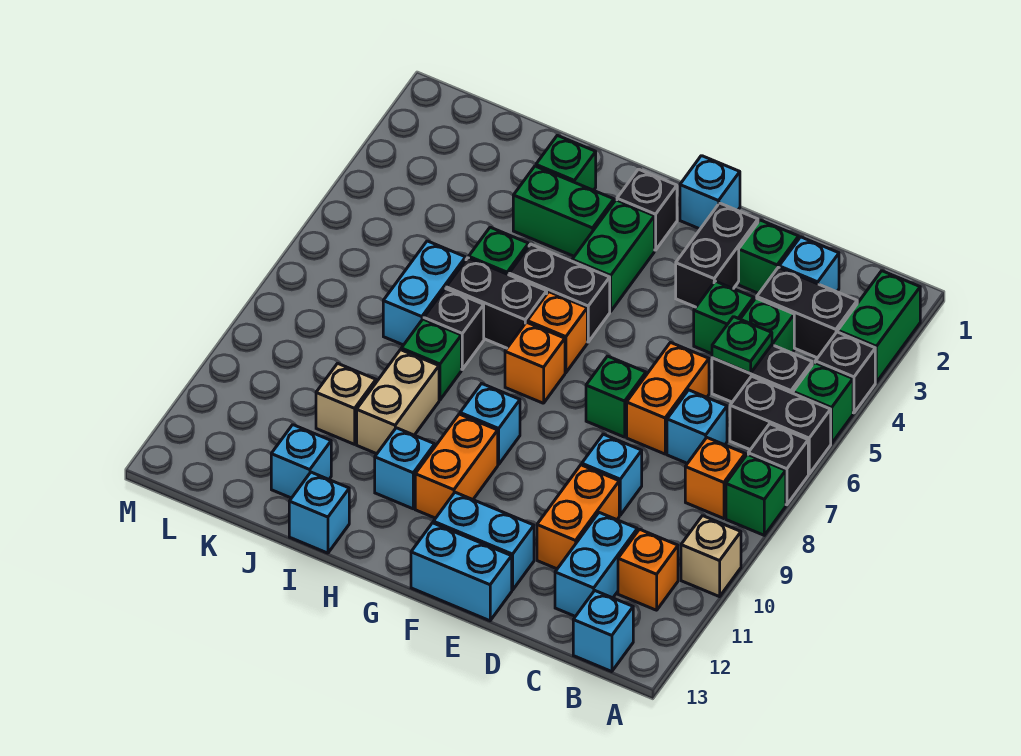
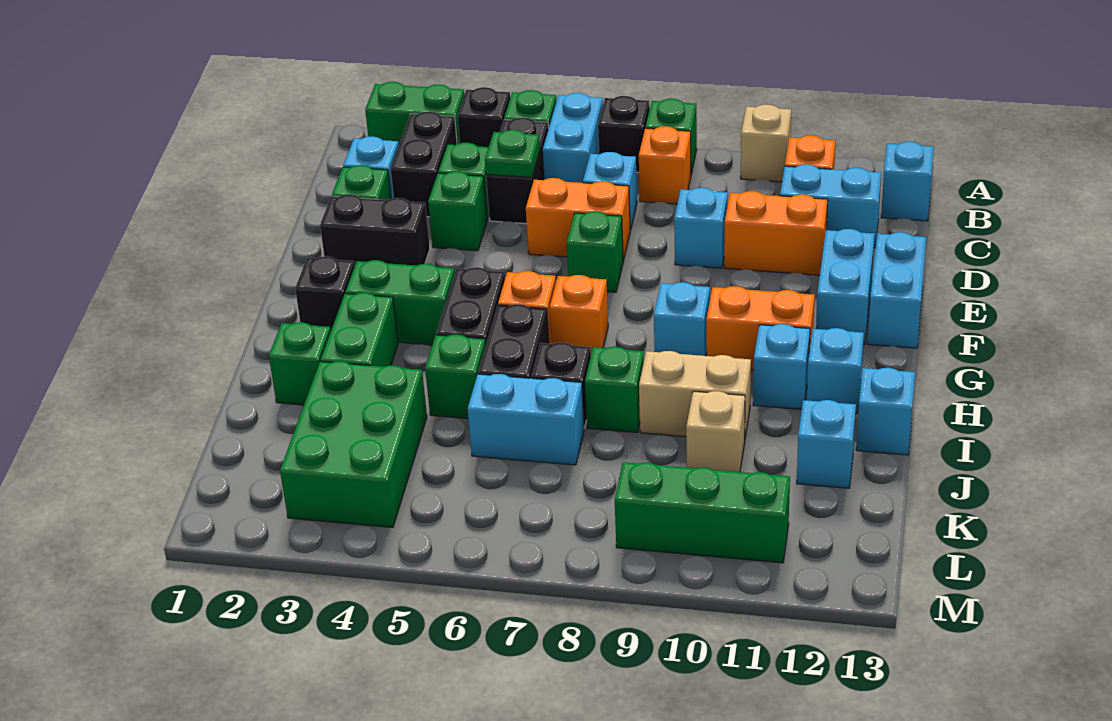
black 1x2 brick [730,376,831,474] -> cyan 1x2 brick [543,93,603,183]
cyan 1x1 brick [680,156,740,229] -> cyan 1x1 brick moved to [807,328,864,414]
none -> green 2x3 brick [280,361,427,528]
none -> green 1x3 brick [615,462,790,563]

